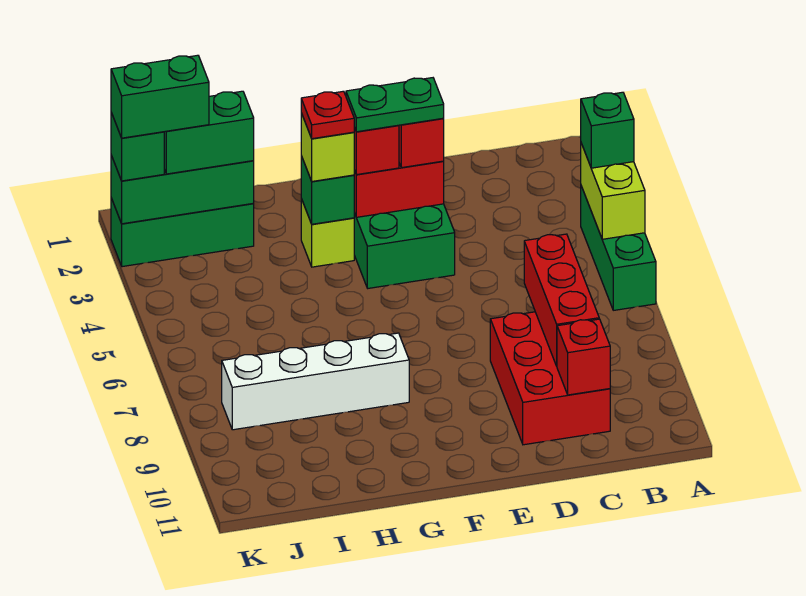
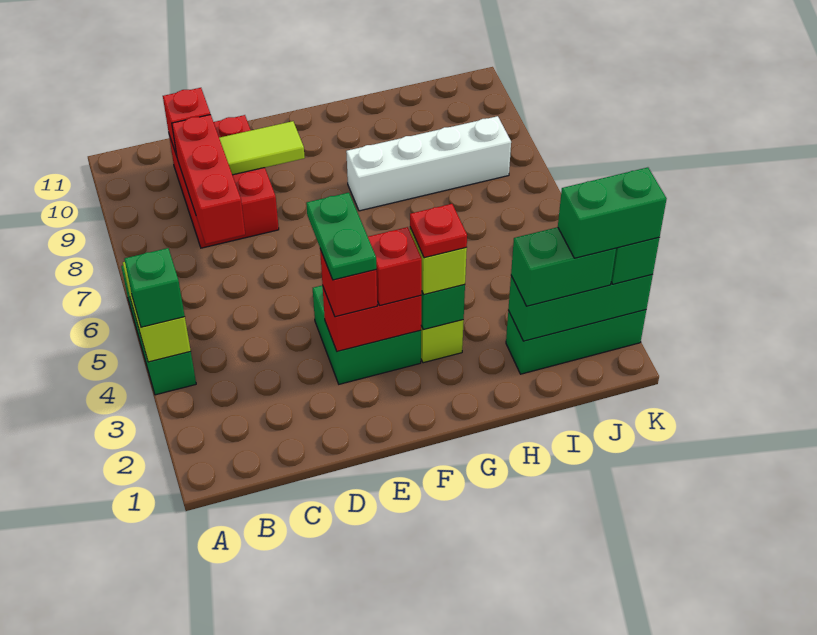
none -> lime 1x2 tile [219,121,305,175]
green 1x2 plate [346,78,444,132] -> green 1x2 plate turned to [306,193,376,280]

